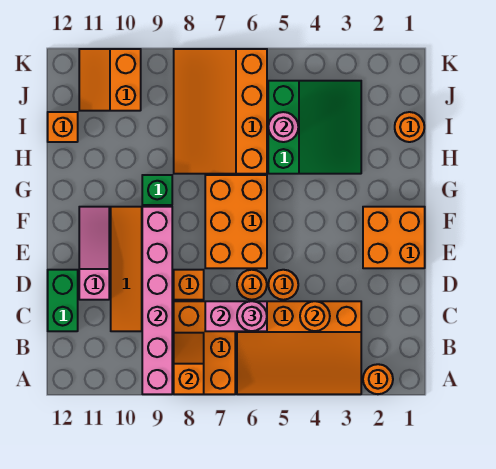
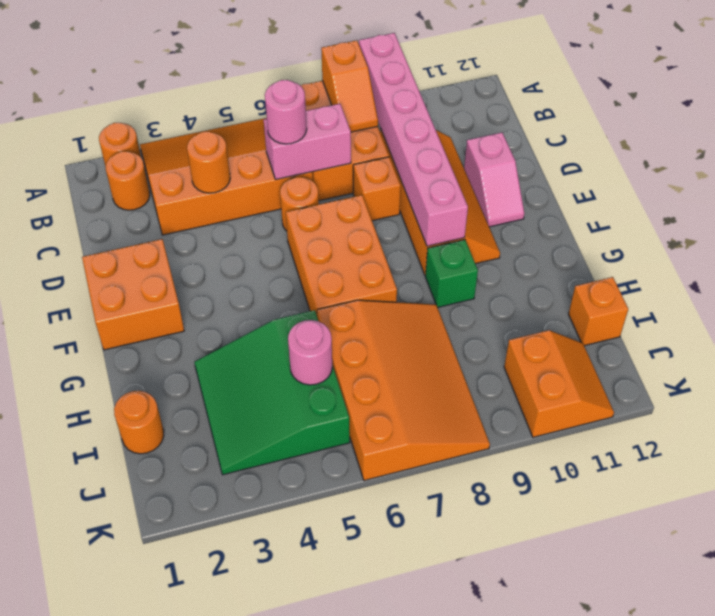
green 1x2 brick [48,270,78,331] -> none
orange 1x1 round brick [268,270,298,300] -> orange 1x1 round brick moved to [106,151,150,210]
pink 1x3 slope [79,207,109,300] -> pink 1x2 slope [464,132,524,227]

